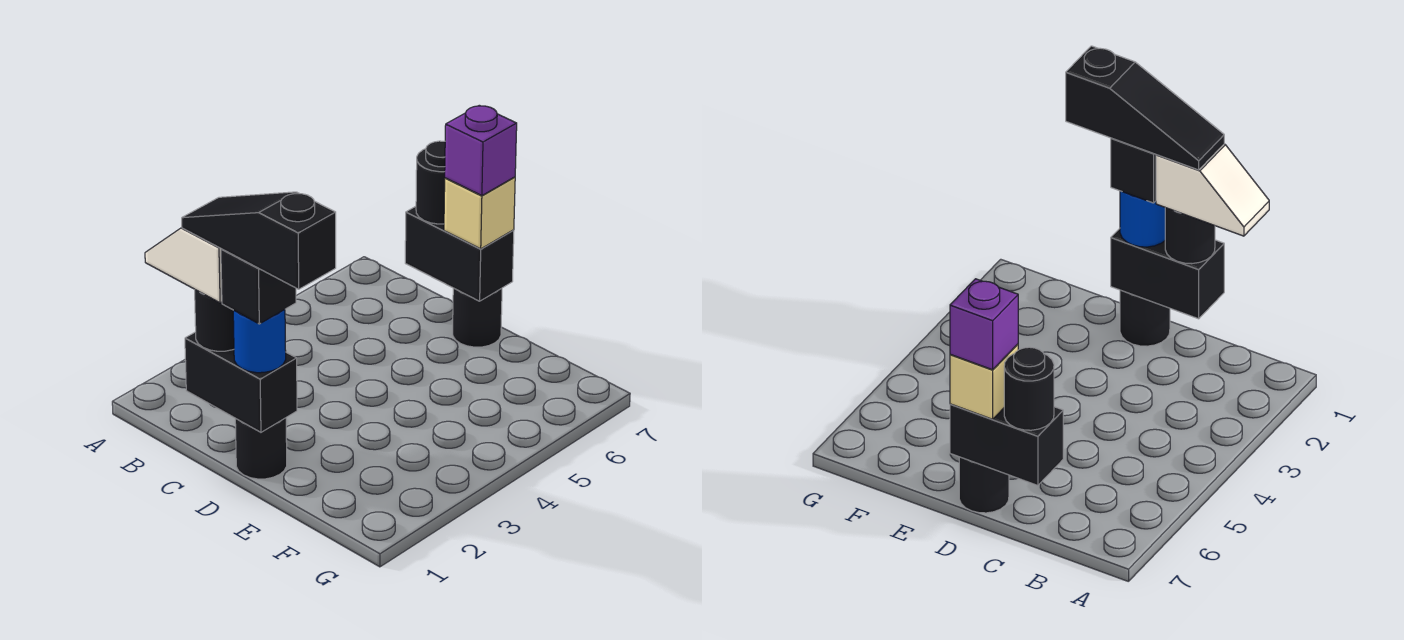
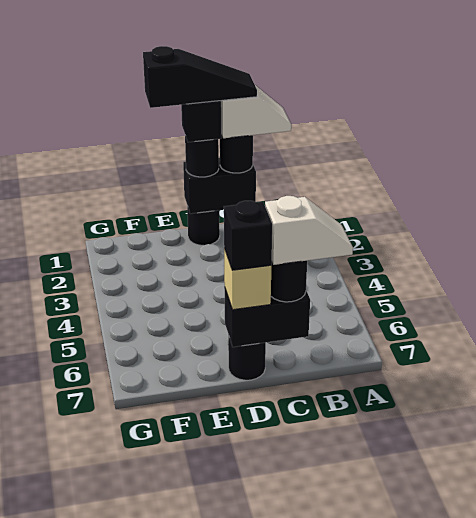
none -> white 1x2 slope [265,196,353,265]
blue 1x1 round brick [233,310,286,373] -> black 1x1 round brick [185,136,219,177]
purple 1x1 brick [445,105,517,196] -> black 1x1 brick [224,201,272,270]

